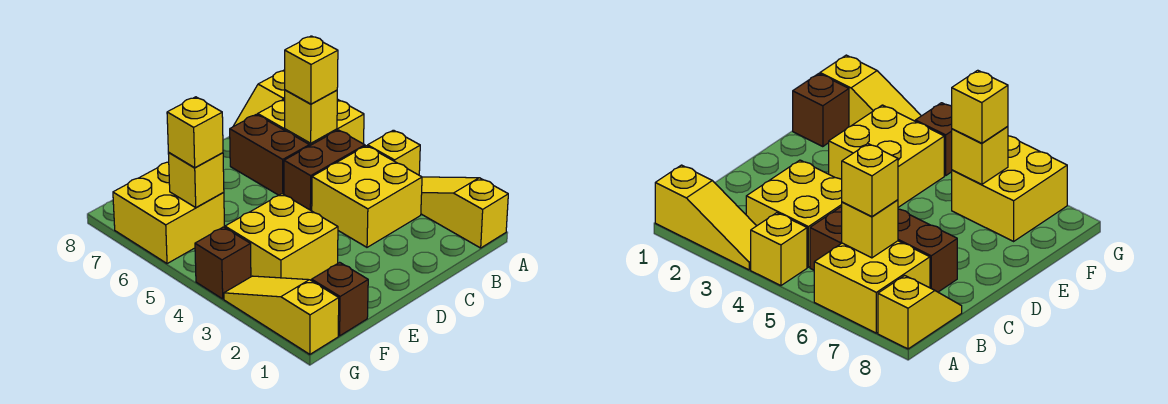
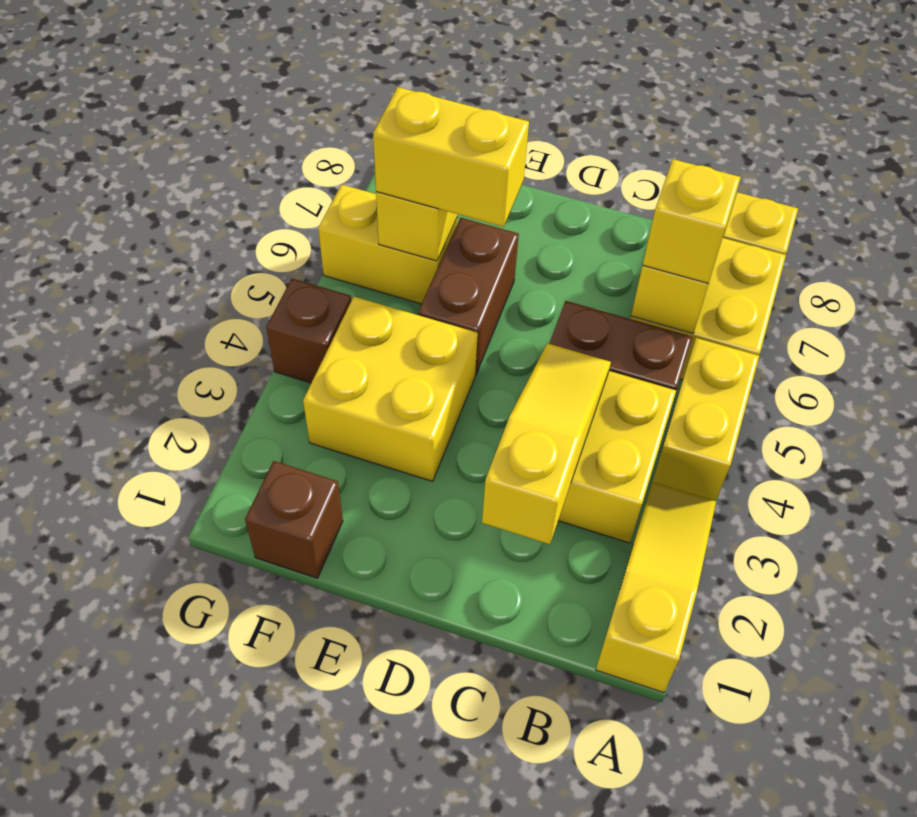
yellow 1x1 brick [368,130,420,175] -> yellow 1x2 brick [652,338,759,501]
brown 1x2 brick [230,114,309,195] -> brown 1x2 brick moved to [418,218,519,375]
yellow 2x2 brick [113,162,225,264] -> yellow 1x2 brick [318,184,458,304]
yellow 1x1 brick [167,97,223,168] -> yellow 1x2 brick [373,87,529,227]
yellow 1x3 slope [224,276,339,354] -> yellow 1x3 slope moved to [482,343,611,544]

